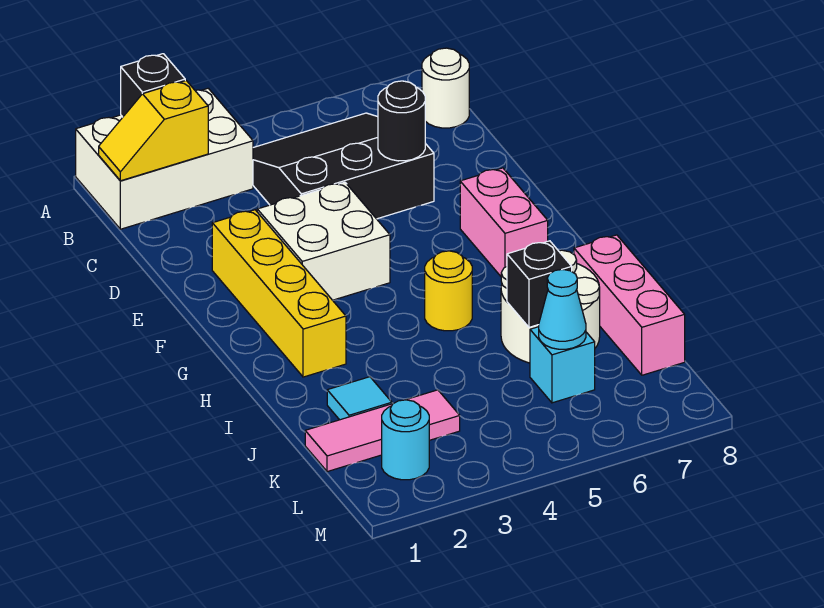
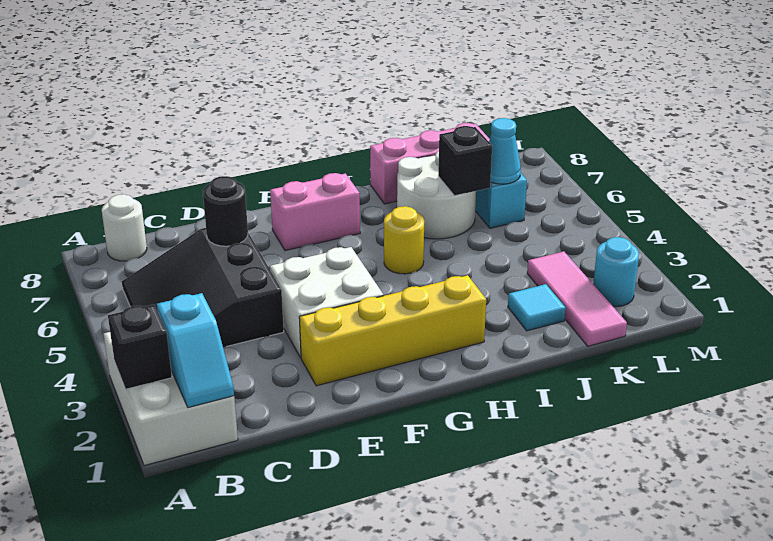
yellow 1x2 slope [99,81,208,181] -> cyan 1x2 slope [157,293,234,408]

